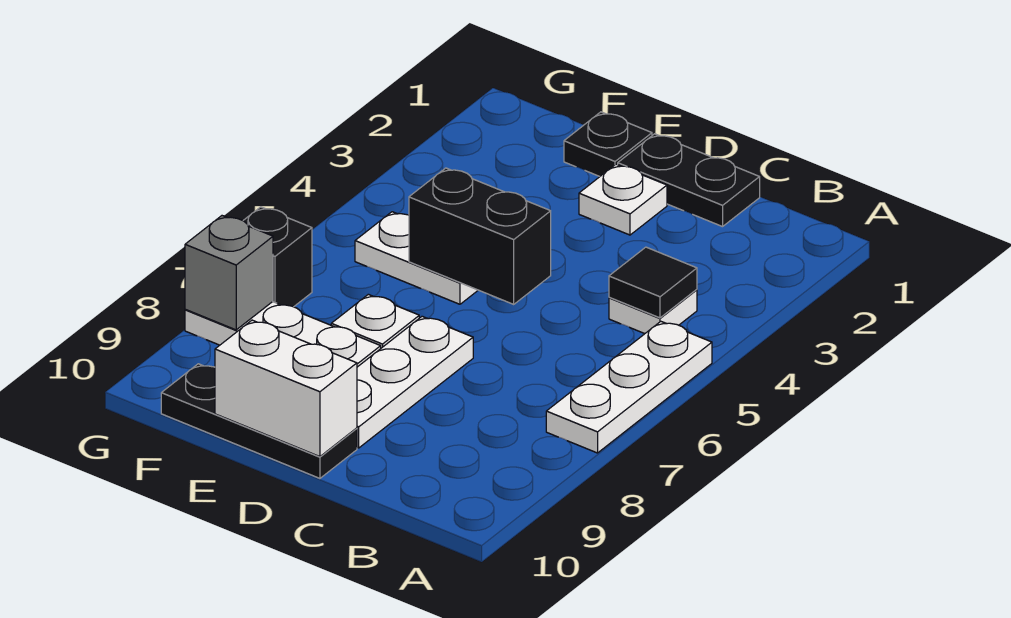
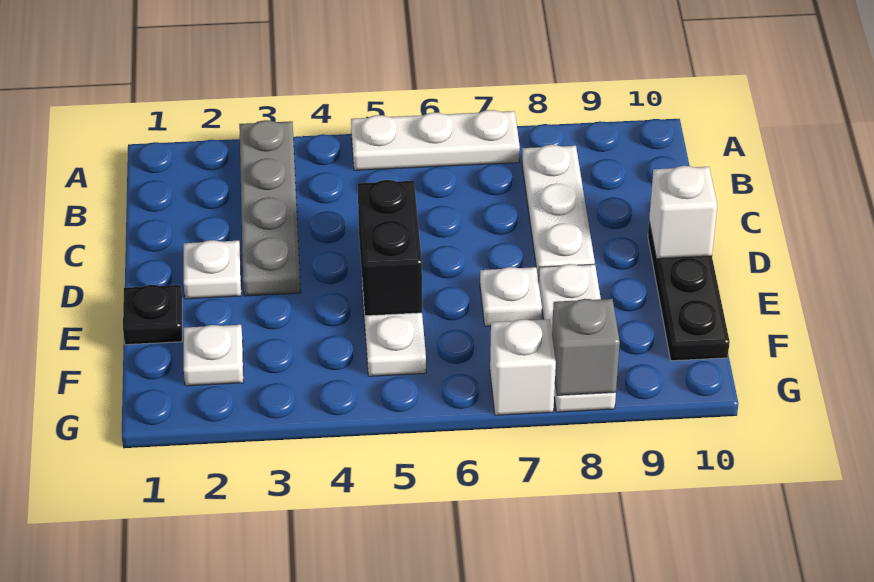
none -> grey 1x4 plate [239,120,301,296]
white 1x1 plate [609,290,697,334] -> white 1x1 plate moved to [184,325,244,386]
black 1x1 tile [609,247,697,318] -> none
black 1x2 plate [618,134,760,227] -> none
white 1x3 plate [357,316,473,448] -> white 1x3 plate turned to [522,145,595,281]
white 1x2 brick [215,320,357,457] -> white 1x1 brick [649,166,717,259]
black 1x1 brick [243,207,312,307] -> white 1x1 brick [490,319,556,415]

